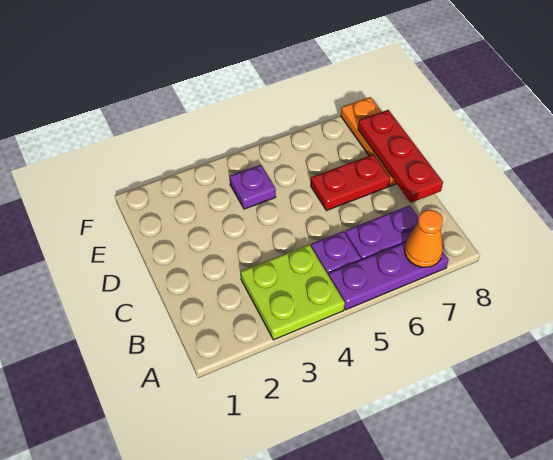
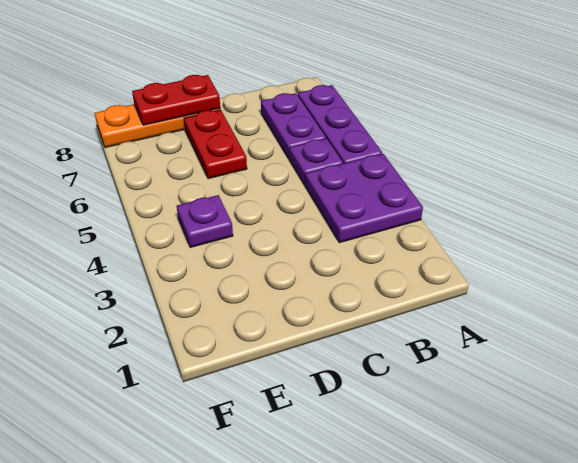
lime 2x2 plate [241,244,345,340] -> purple 2x2 plate [305,154,423,243]
orange 1x1 cone [405,210,443,267] -> none
red 1x3 plate [358,110,443,203] -> red 1x2 plate [132,75,220,125]

